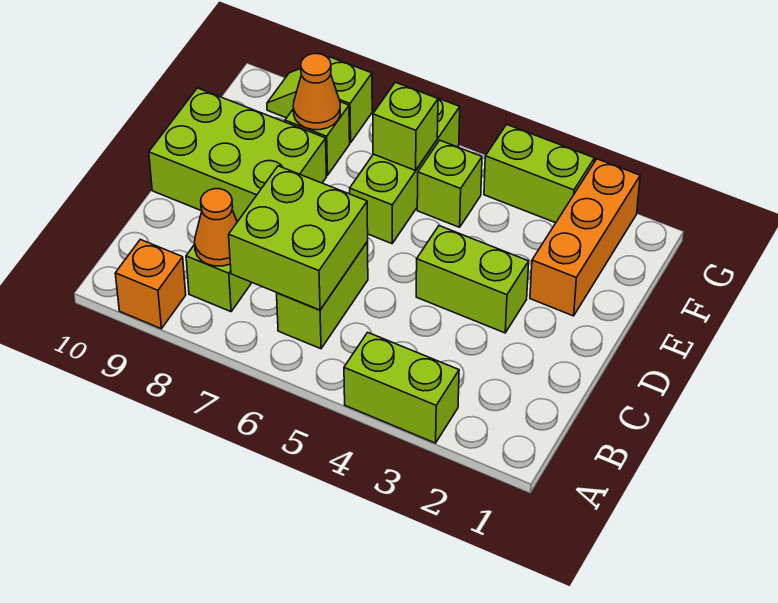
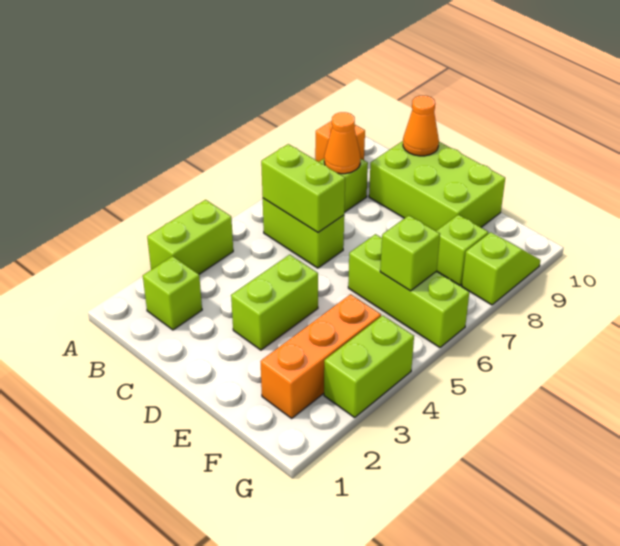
lime 2x2 brick [229,166,368,310] -> lime 1x2 brick [261,144,345,232]
lime 2x3 brick [149,88,327,222] -> lime 2x3 brick turned to [369,141,505,231]
orange 1x3 brick [530,159,640,316] -> orange 1x3 brick turned to [260,294,381,418]
lime 1x1 brick [417,140,482,227] -> lime 1x1 brick moved to [143,256,202,330]
orange 1x1 cone [293,54,340,130] -> orange 1x1 cone moved to [403,96,439,156]

